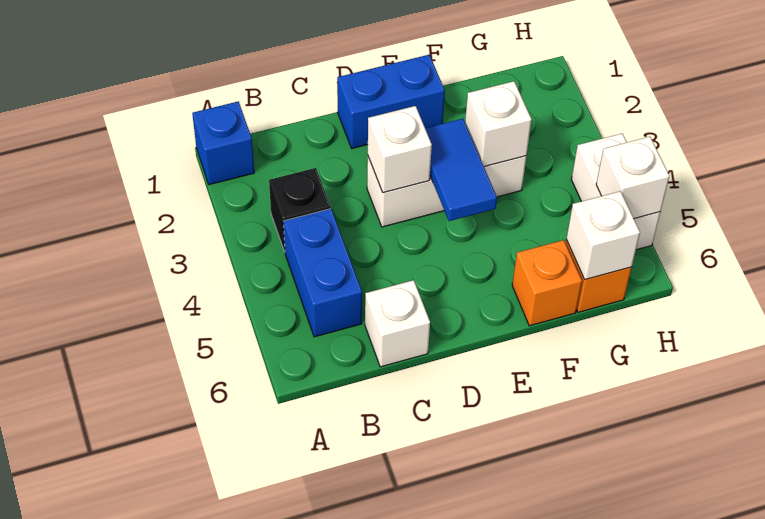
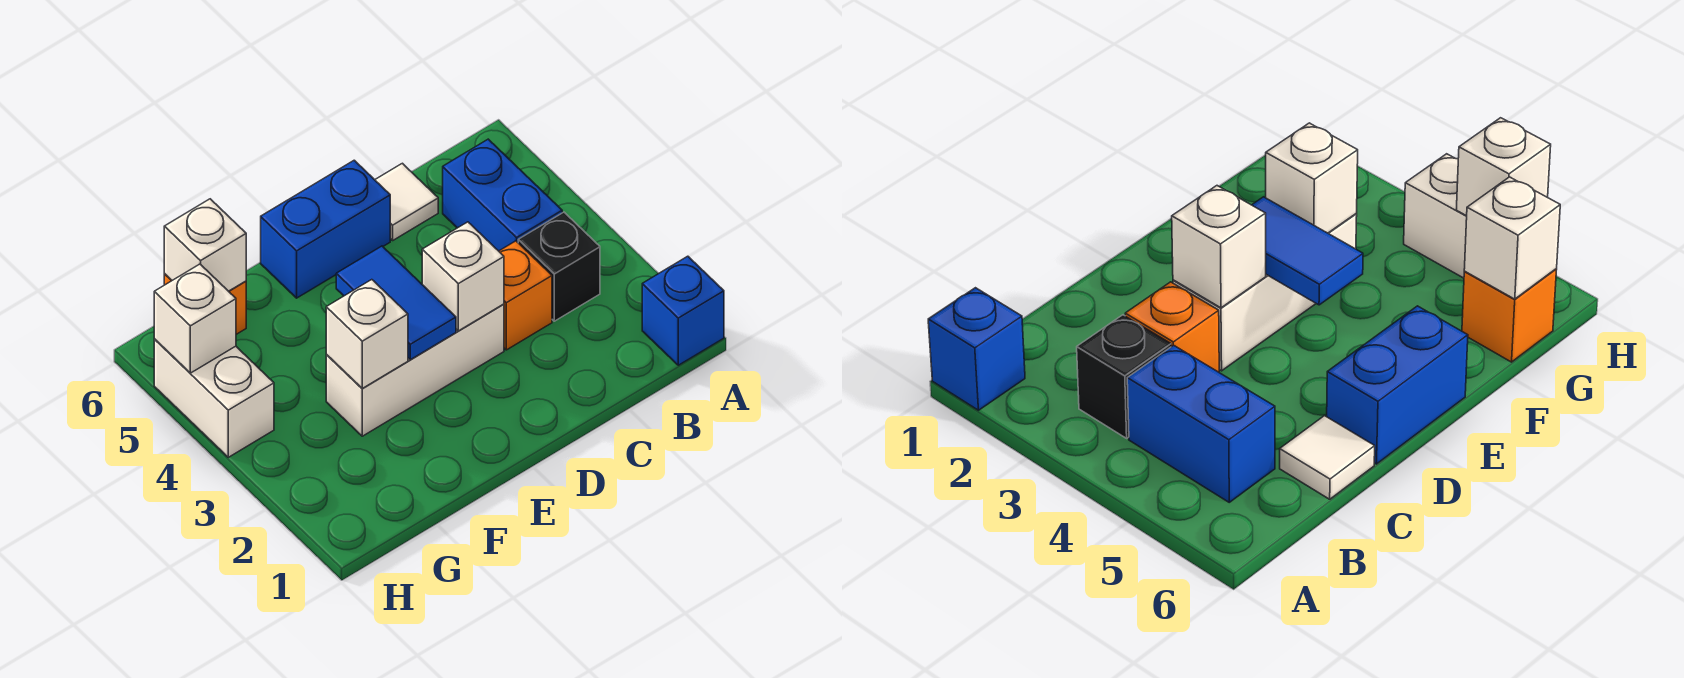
white 1x1 brick [365,280,430,367] -> white 1x1 tile [375,163,438,240]
blue 1x2 brick [337,55,445,148] -> blue 1x2 brick moved to [261,160,390,298]
orange 1x1 brick [512,240,582,326] -> orange 1x1 brick moved to [499,241,552,350]

